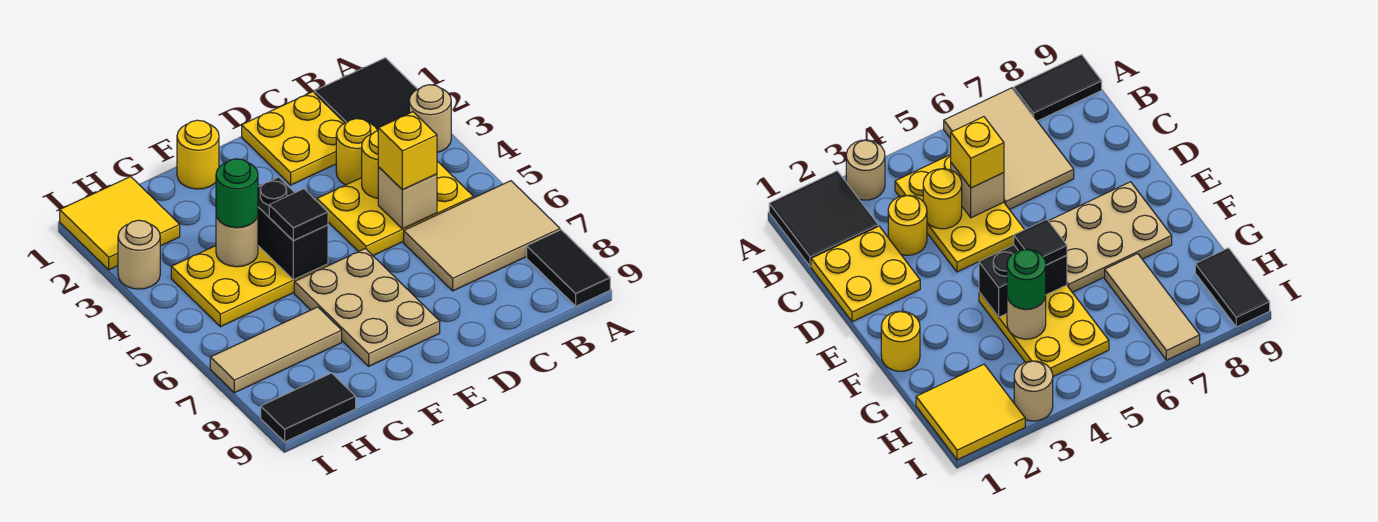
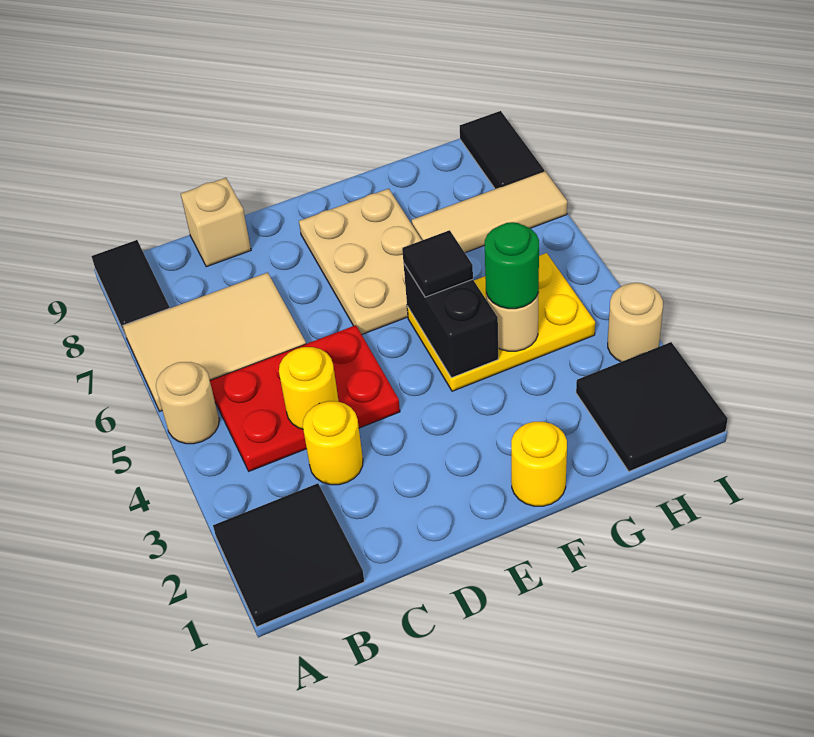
tan 1x1 round brick [409,85,451,152] -> tan 1x1 round brick moved to [156,362,219,444]
yellow 2x3 plate [317,161,473,256] -> red 2x3 plate [210,325,400,471]
yellow 2x2 plate [242,92,344,185] -> none
tan 1x1 brick [378,167,437,229] -> tan 1x1 brick moved to [181,178,251,267]
yellow 1x1 brick [378,112,437,190] -> none
yellow 2x2 tile [60,177,180,270] -> black 2x2 tile [576,342,728,472]
black 1x2 tile [261,373,356,442] -> black 1x2 tile turned to [460,111,544,189]

